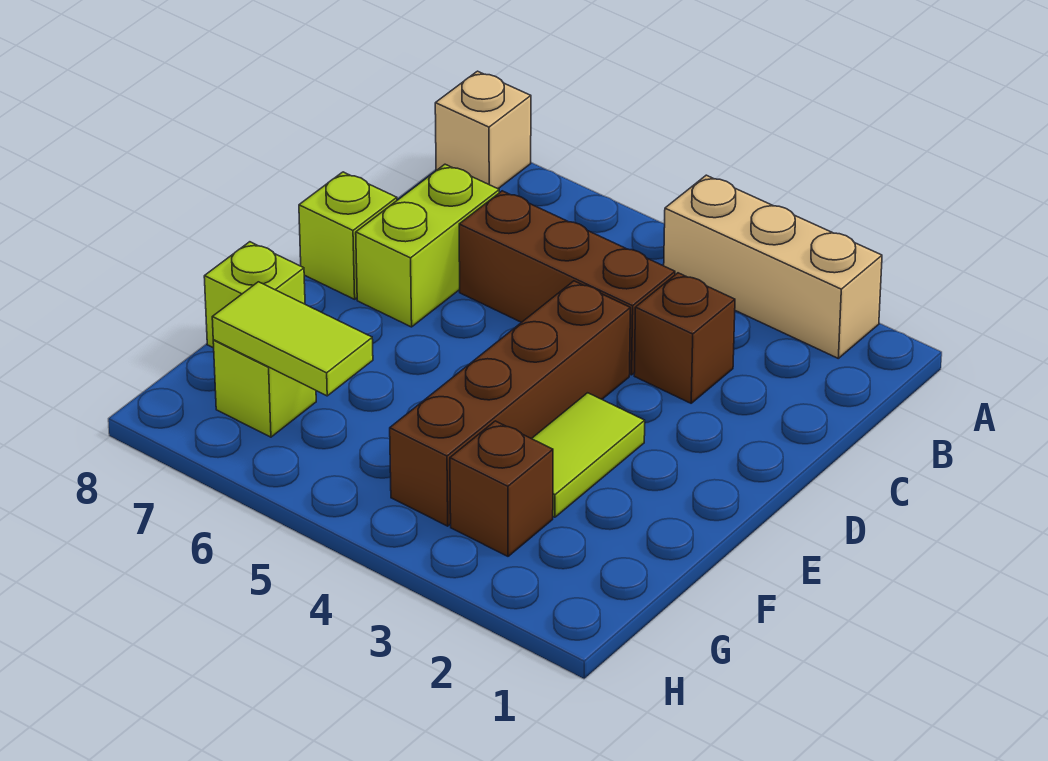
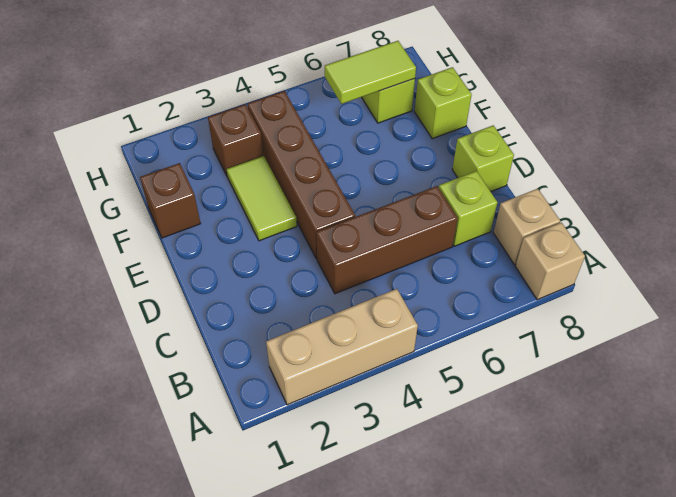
none -> tan 1x1 brick [494,189,560,265]
brown 1x1 brick [634,273,735,403] -> brown 1x1 brick moved to [140,163,201,238]
lime 1x2 brick [356,164,499,327] -> lime 1x1 brick [439,171,497,246]

